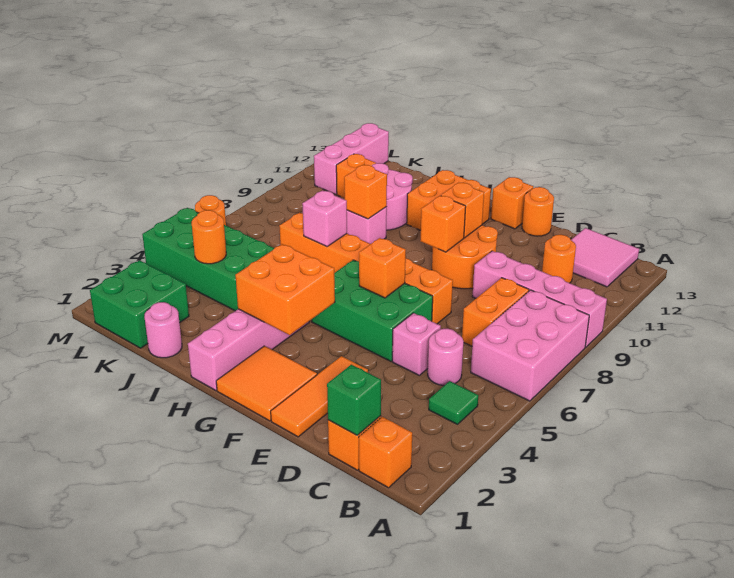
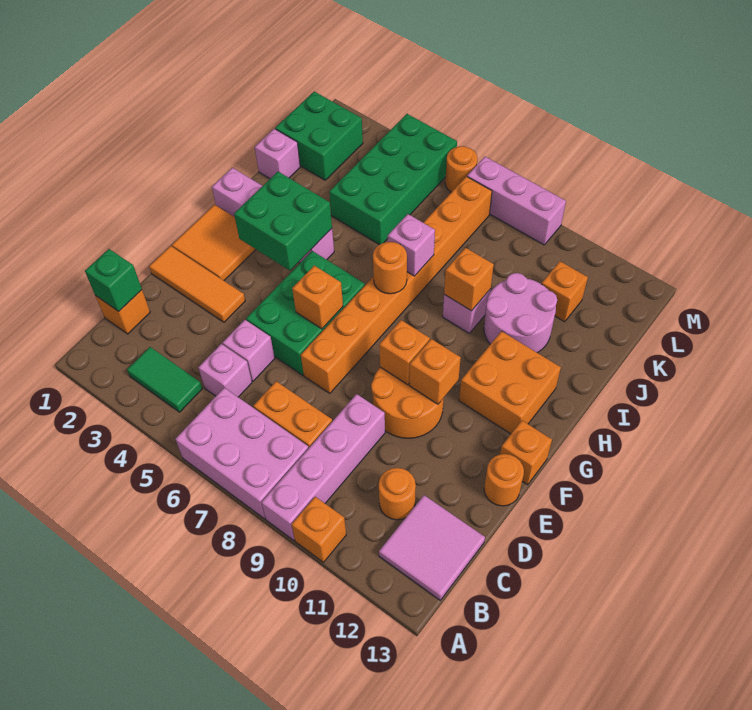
orange 1x1 brick [359,417,412,488] -> orange 1x1 brick moved to [291,497,346,562]
green 1x1 tile [429,381,478,424] -> green 1x2 tile [127,347,202,412]
pink 1x1 round brick [428,329,464,386] -> pink 1x1 brick [198,344,252,397]
orange 1x6 brick [279,213,453,324] -> orange 1x8 brick [301,176,492,393]
orange 2x2 brick [235,244,335,335] -> green 2x2 brick [234,172,332,271]
pink 1x1 round brick [145,302,182,358] -> pink 1x1 brick [255,129,300,179]
orange 1x1 round brick [192,210,226,264] -> orange 1x1 round brick moved to [373,242,407,294]
pink 1x3 brick [314,123,389,194] -> pink 1x3 brick moved to [467,157,566,245]

